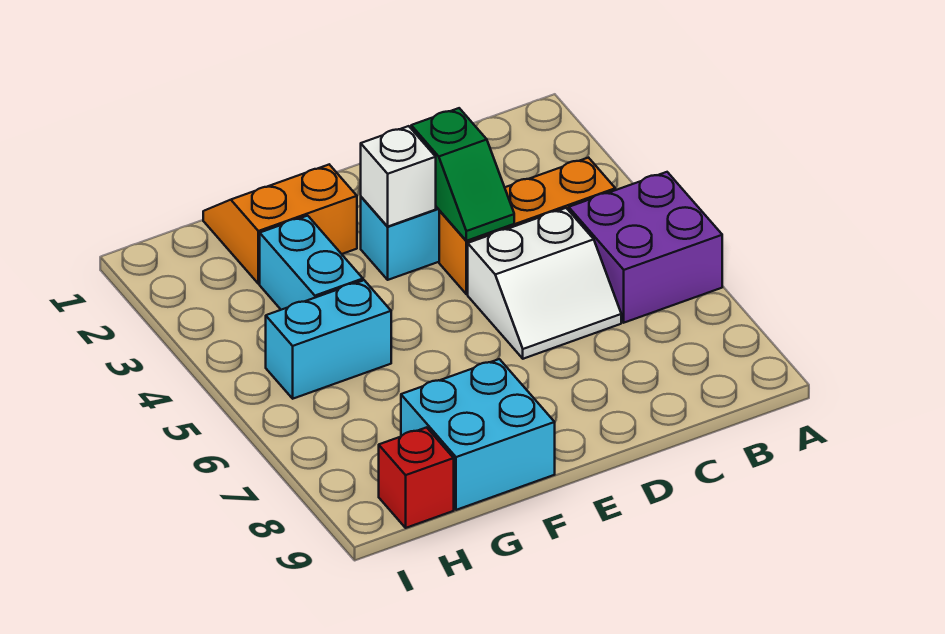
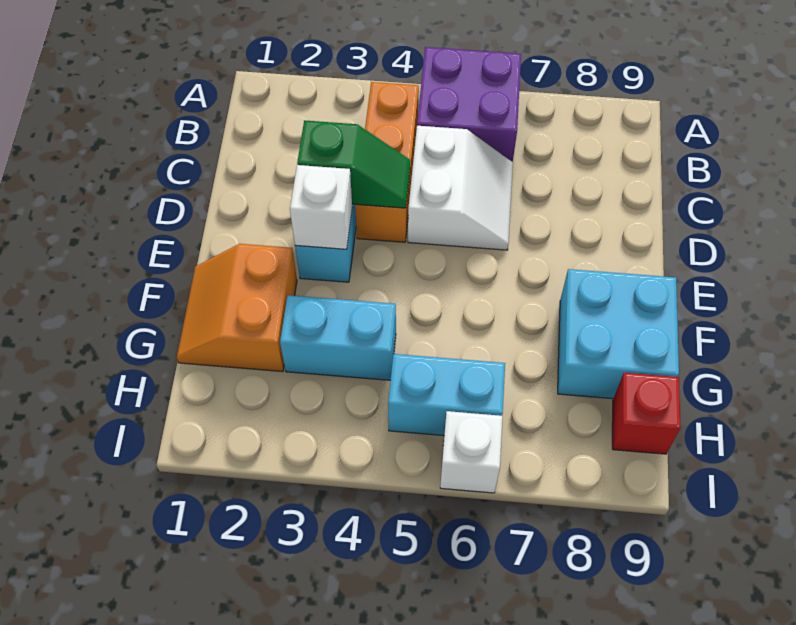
cyan 1x2 brick [266,280,391,399] -> cyan 1x2 brick turned to [388,354,505,436]
none -> white 1x1 brick [440,411,502,493]

